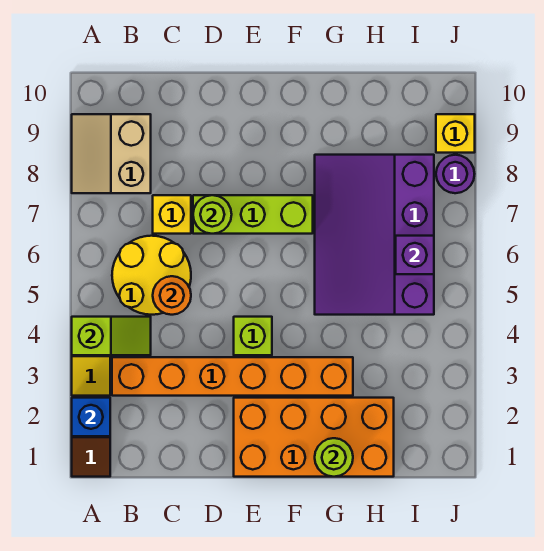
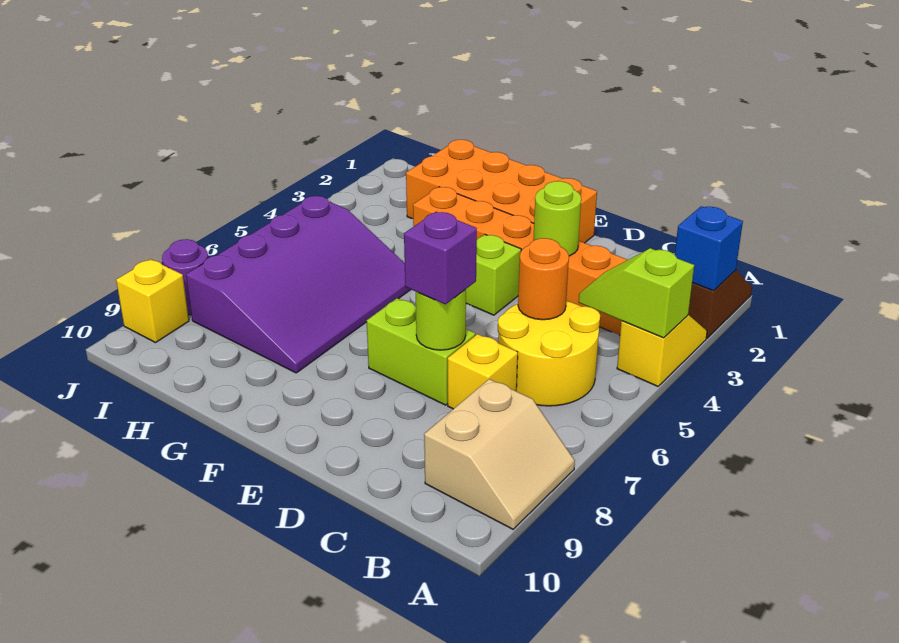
lime 1x3 brick [193,195,313,234] -> lime 1x2 brick [367,298,475,405]
lime 1x1 round brick [315,438,353,477] -> lime 1x1 round brick moved to [533,181,581,256]
purple 1x1 brick [396,236,434,274] -> purple 1x1 brick moved to [404,212,477,304]

